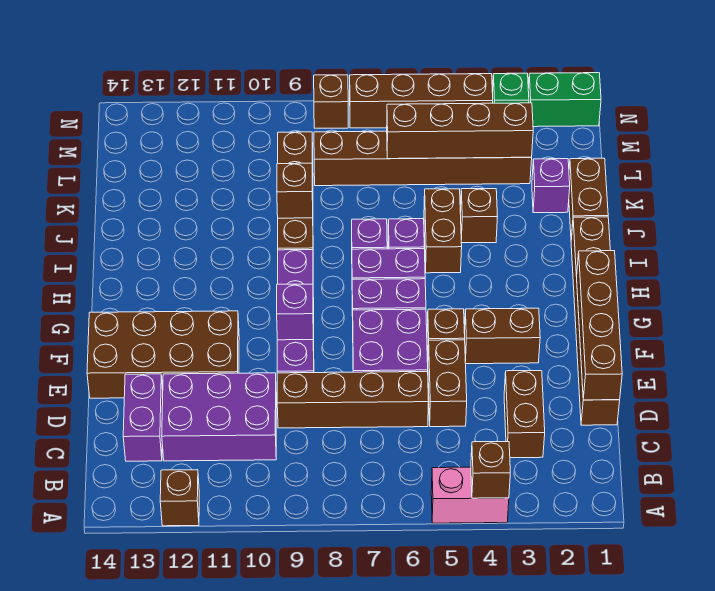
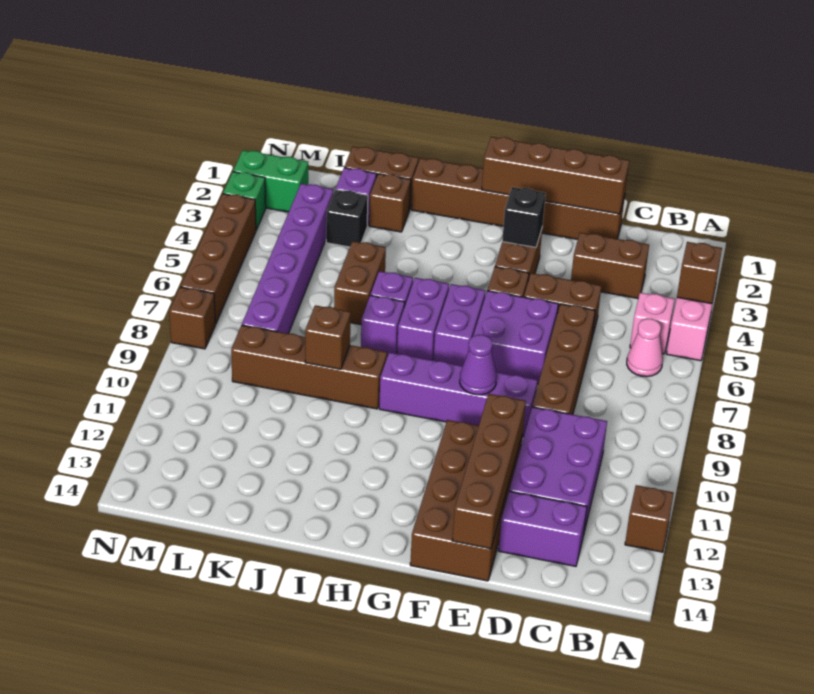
none -> pink 1x1 brick [630,292,675,354]
none -> pink 1x1 cone [627,319,663,377]
none -> black 1x1 brick [502,187,546,247]
purple 1x1 brick [277,284,313,340] -> purple 1x1 cone [460,335,497,395]
brown 1x2 brick [424,189,462,273] -> brown 1x2 brick turned to [334,241,386,325]
brown 1x1 brick [460,189,498,243] -> brown 1x1 brick moved to [369,174,411,232]
none -> black 1x1 brick [326,190,368,247]
brown 1x6 brick [314,131,532,186] -> purple 1x6 brick [242,184,333,334]
brown 1x4 brick [387,103,533,159] -> brown 1x4 brick moved to [452,394,526,549]
green 1x2 brick [528,73,601,127] -> green 1x2 brick turned to [233,150,308,212]

